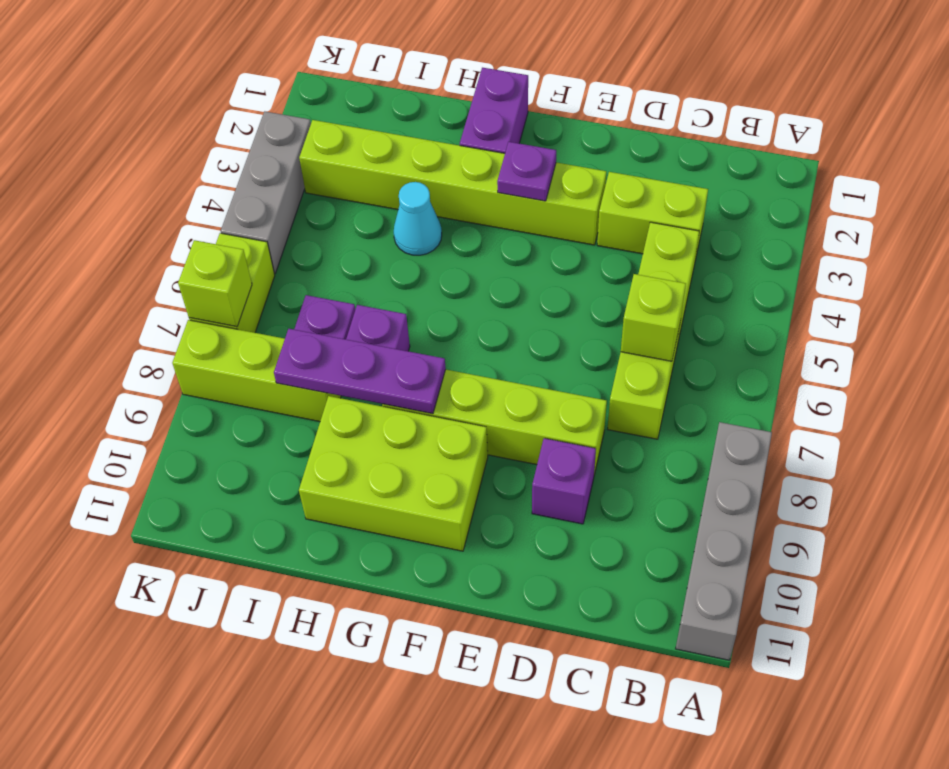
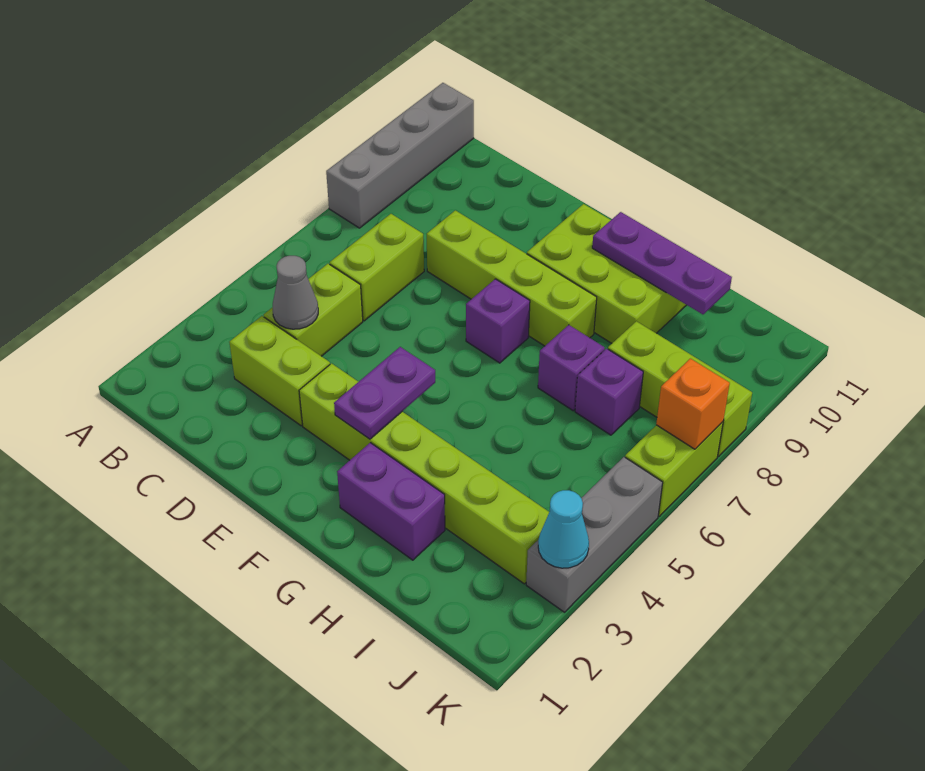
none -> grey 1x1 cone [273,256,318,329]
lime 1x1 brick [621,274,686,361] -> none
purple 1x1 brick [532,438,596,524] -> purple 1x1 brick moved to [466,279,530,363]
purple 1x1 plate [497,142,556,201] -> purple 1x2 plate [334,347,435,439]
purple 1x2 brick [460,68,528,153] -> purple 1x2 brick turned to [337,443,445,560]
purple 1x3 plate [274,329,446,414] -> purple 1x3 plate moved to [592,212,732,314]
cyan 1x1 cone [394,182,442,255] -> cyan 1x1 cone moved to [538,490,589,568]
lime 1x1 brick [178,240,252,327] -> orange 1x1 brick [656,359,730,449]

